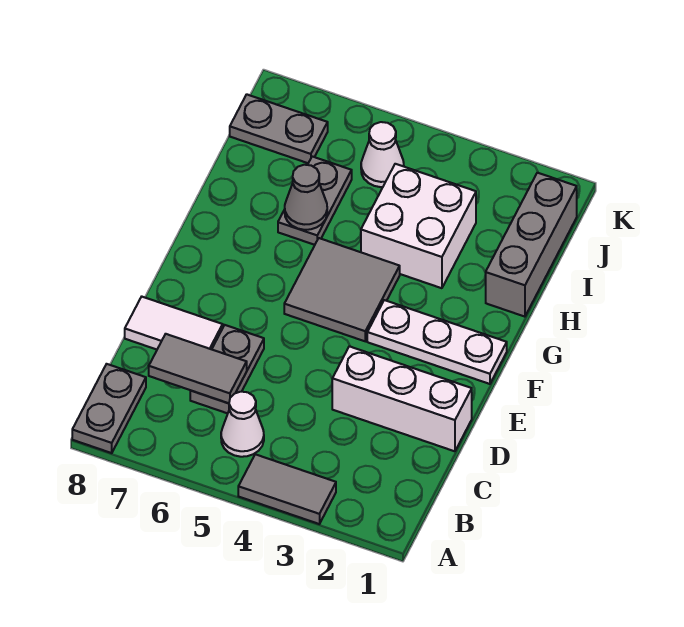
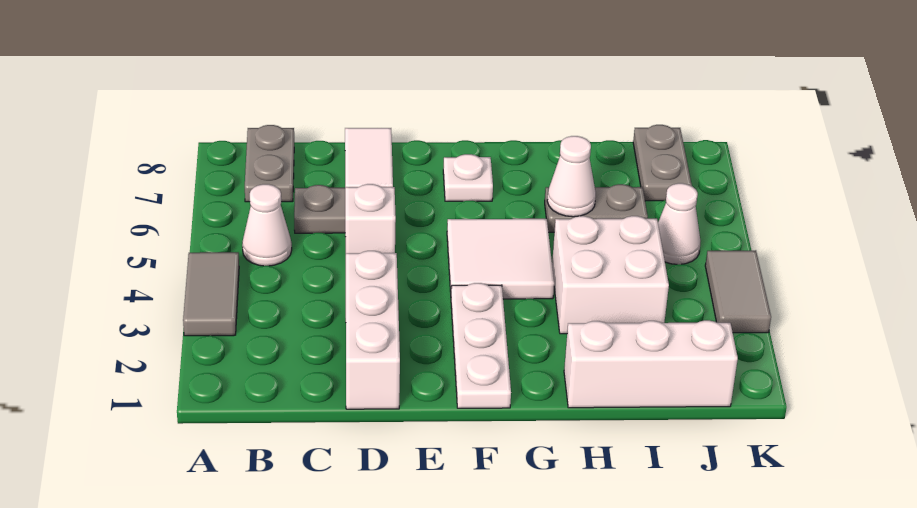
grey 1x2 plate [72,364,146,453] -> grey 1x2 plate turned to [245,125,294,202]
grey 1x2 tile [149,334,247,403] -> grey 1x2 tile moved to [705,250,771,333]
none -> white 1x1 brick [345,184,396,253]
grey 2x2 tile [284,238,400,341] -> white 2x2 tile [447,219,554,299]
none -> white 1x1 plate [443,154,493,201]
grey 1x3 brick [486,173,577,317] -> white 1x3 brick [564,320,738,408]
grey 1x1 cone [285,165,327,230] -> white 1x1 cone [547,136,596,217]

